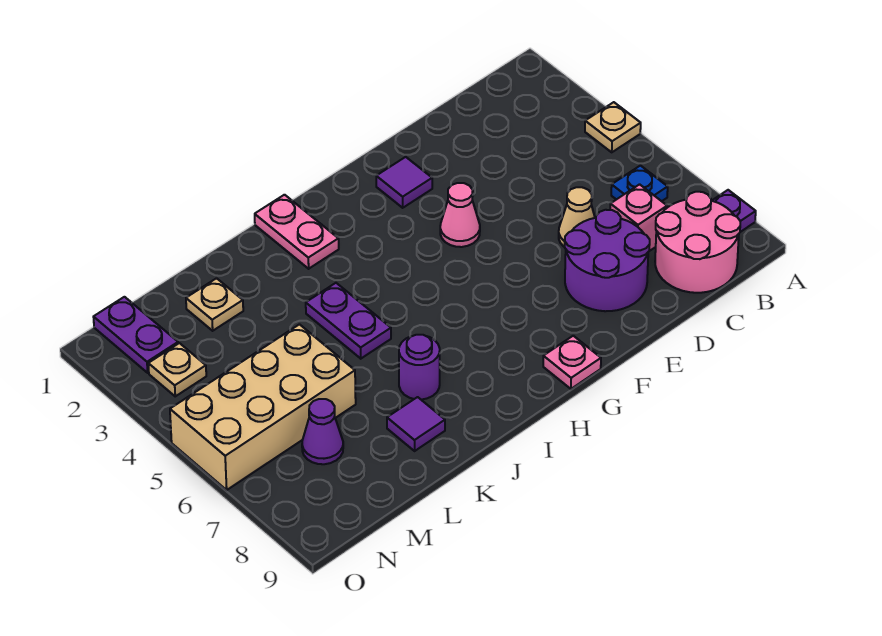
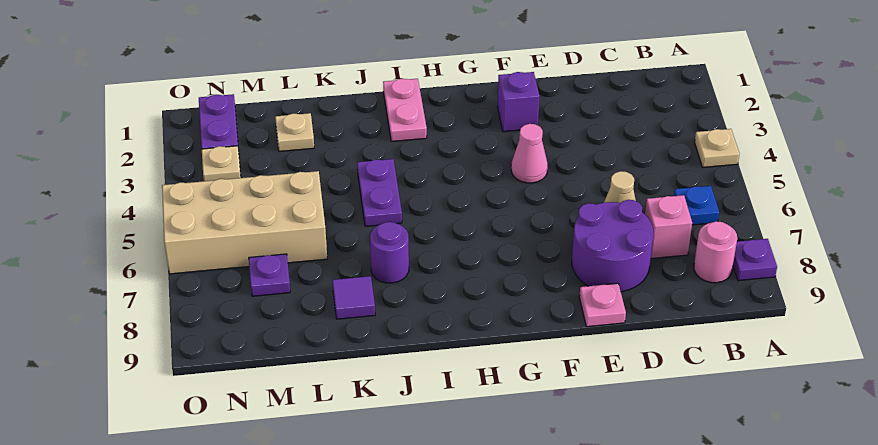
pink 2x2 round brick [655,192,740,293] -> pink 1x1 round brick [694,221,737,283]
purple 1x1 tile [376,157,432,208] -> purple 1x1 brick [498,72,540,132]
pink 1x1 plate [543,336,601,389] -> pink 1x1 plate moved to [579,283,626,327]
purple 1x1 cone [302,399,343,464] -> purple 1x1 plate [249,254,290,296]

